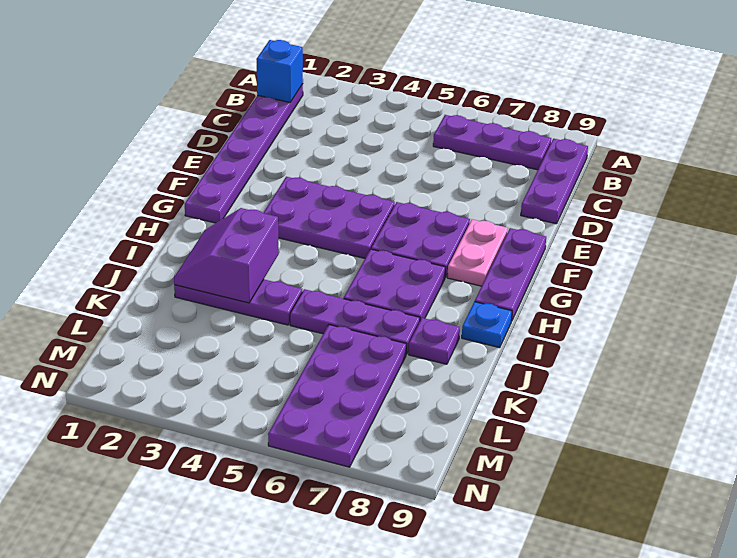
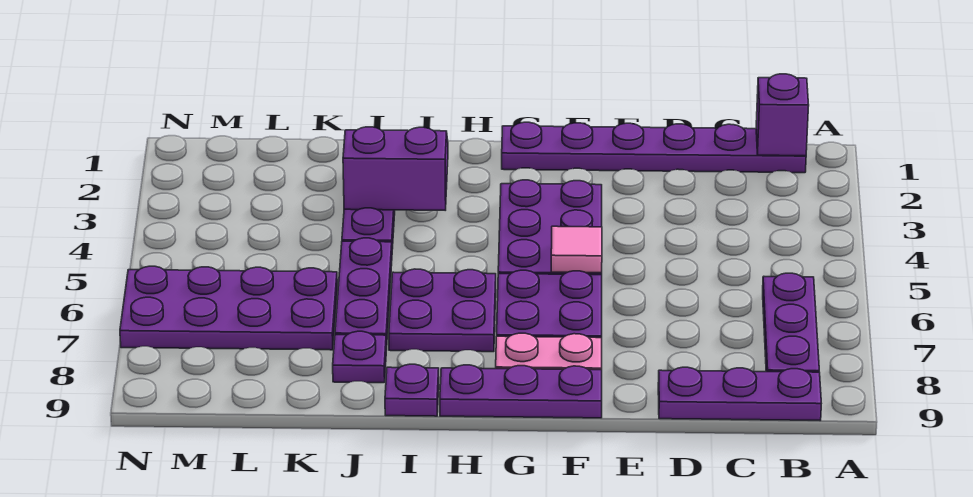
blue 1x1 brick [256,40,303,102] -> purple 1x1 brick [756,74,809,156]
none -> pink 1x1 tile [551,226,602,273]
blue 1x1 plate [462,302,512,348] -> purple 1x1 plate [385,364,439,416]

